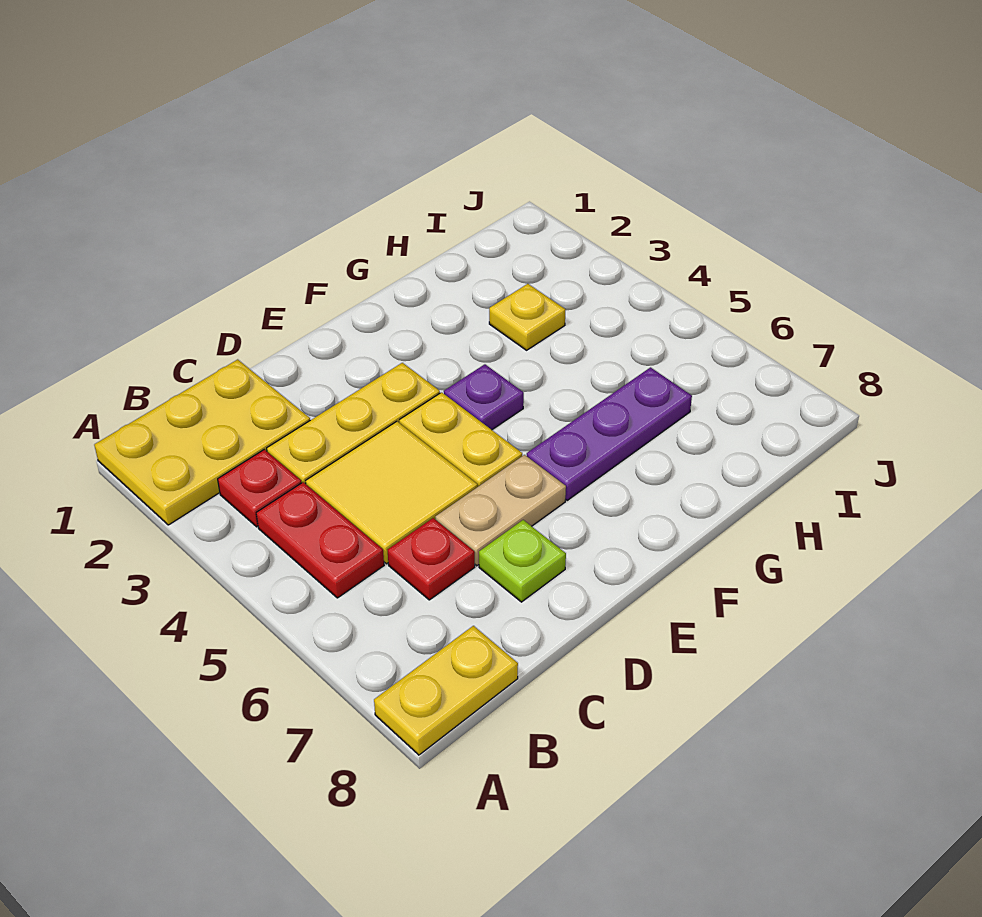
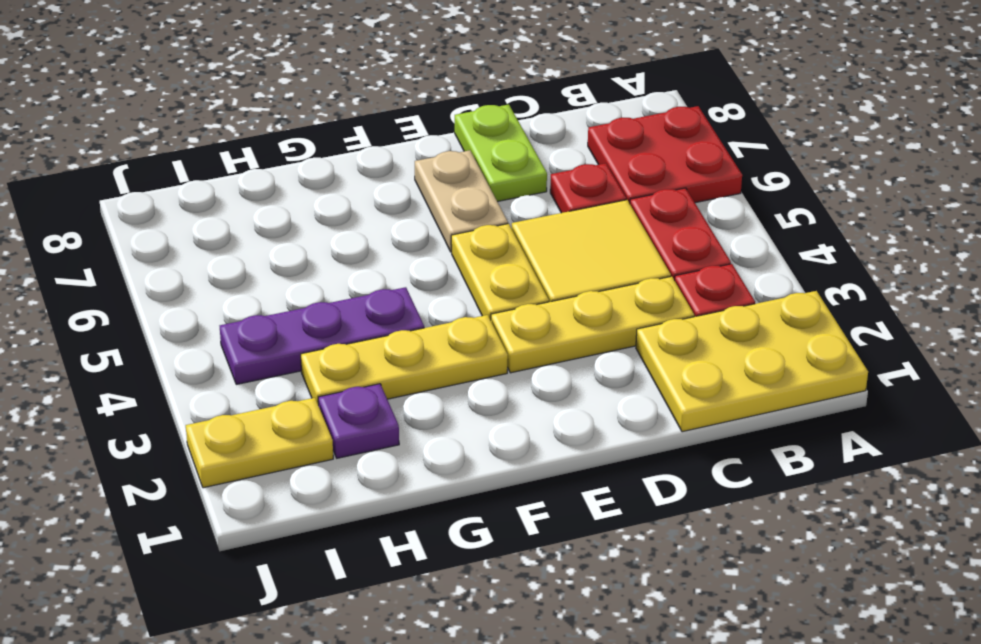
none -> red 2x2 plate [588,106,742,203]
yellow 1x2 plate [374,626,518,755] -> yellow 1x2 plate moved to [186,398,333,488]
tan 1x2 plate [435,455,566,566] -> tan 1x2 plate turned to [415,150,508,252]
lime 1x1 plate [479,520,566,602] -> lime 1x2 plate [455,105,547,202]
purple 1x1 plate [444,364,524,430] -> purple 1x1 plate moved to [318,384,399,458]
purple 1x3 plate [527,367,692,500] -> purple 1x3 plate moved to [220,287,424,384]
yellow 1x1 plate [489,284,566,350] -> yellow 1x3 plate [301,315,508,405]

